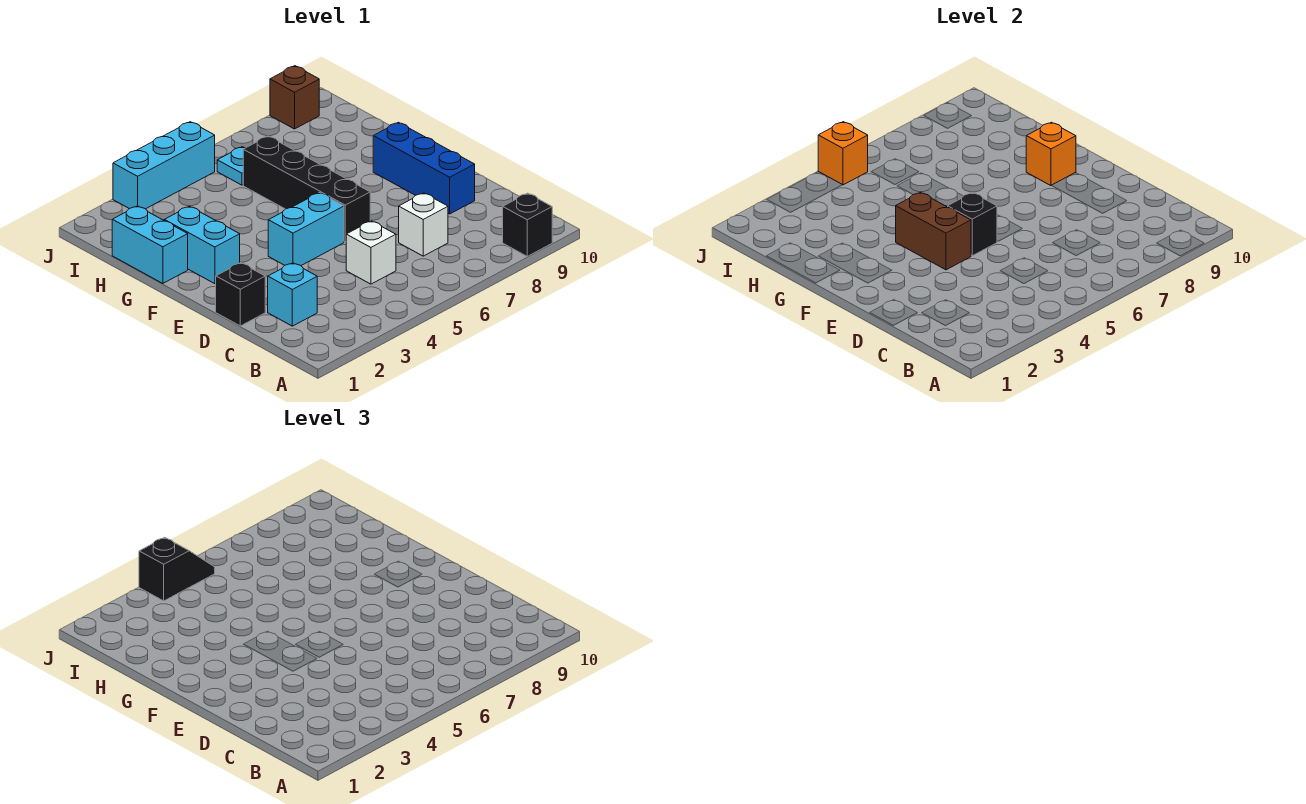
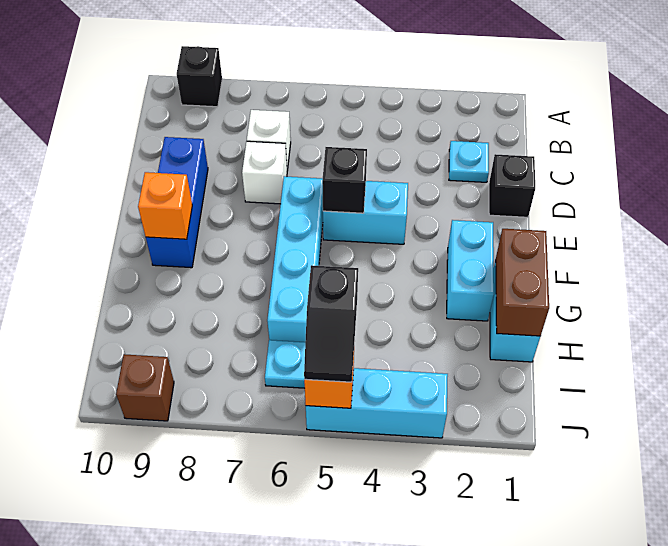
cyan 1x1 brick [268,263,317,326] -> cyan 1x1 plate [449,141,489,182]
white 1x1 brick [346,221,396,284] -> white 1x1 brick moved to [242,141,287,204]
brown 1x2 brick [896,192,971,270] -> brown 1x2 brick moved to [496,229,549,336]
black 1x4 brick [243,136,370,242] -> cyan 1x4 brick [267,176,323,342]
black 1x2 slope [139,537,215,601] -> black 1x2 slope turned to [304,265,358,382]

